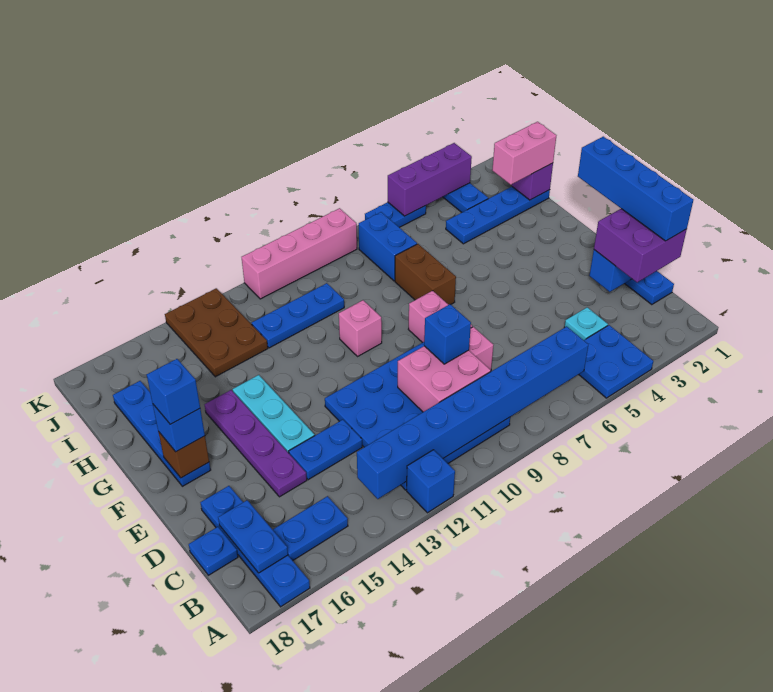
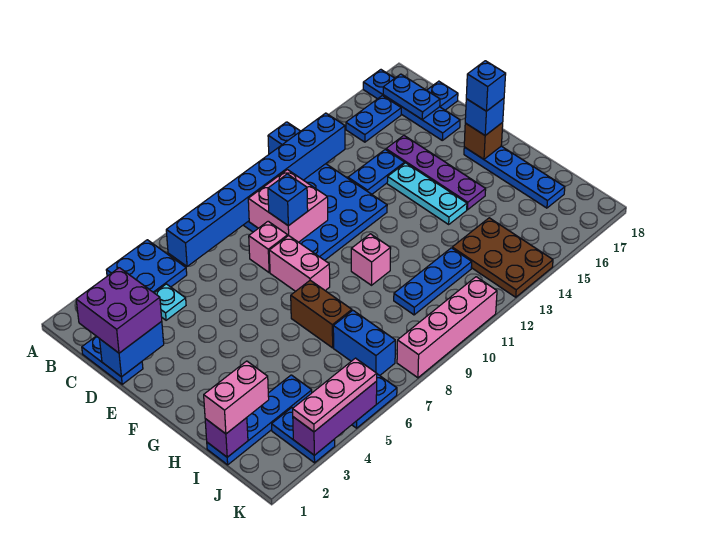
blue 1x4 brick [578,137,693,241] -> none
none -> pink 1x3 plate [293,358,377,432]

